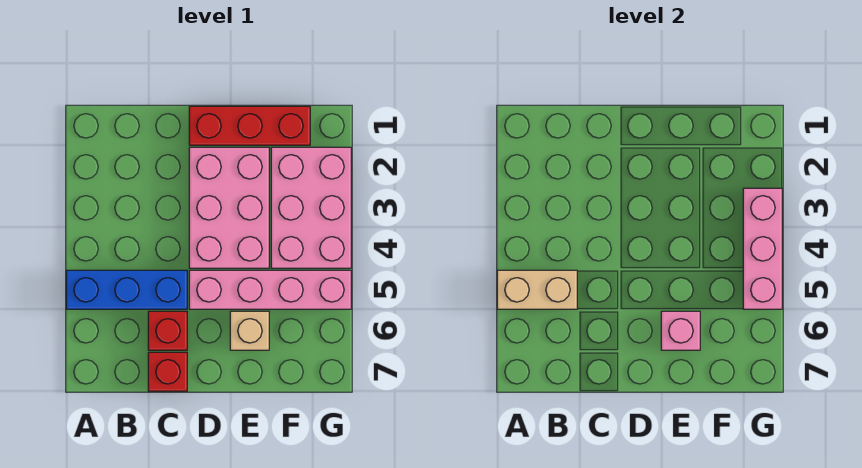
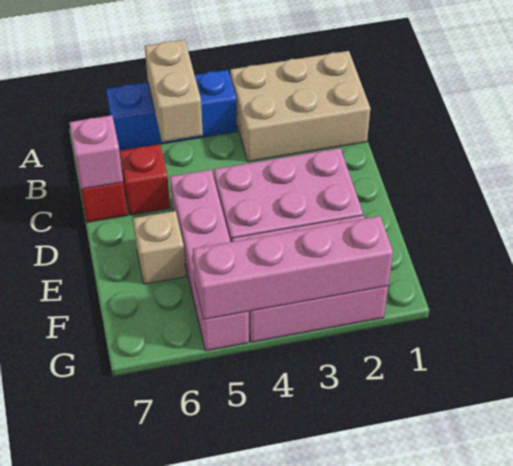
none -> tan 2x3 brick [230,51,370,162]
blue 1x3 brick [66,270,187,309] -> blue 1x3 brick turned to [106,70,237,151]
red 1x3 brick [189,106,310,145] -> none
pink 1x1 brick [661,311,700,350] -> pink 1x1 brick moved to [69,115,123,189]
pink 1x3 brick [743,188,782,309] -> pink 1x4 brick [193,216,393,320]

